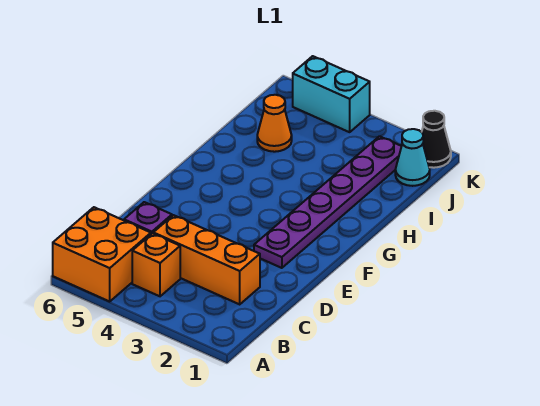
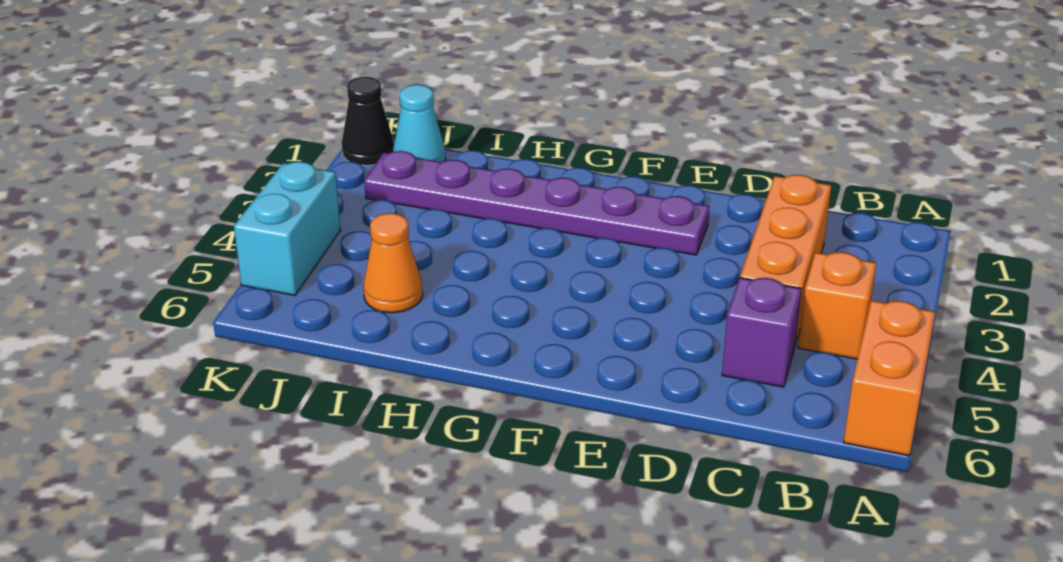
orange 2x2 brick [53,207,151,301] -> orange 1x2 brick [843,300,935,456]

